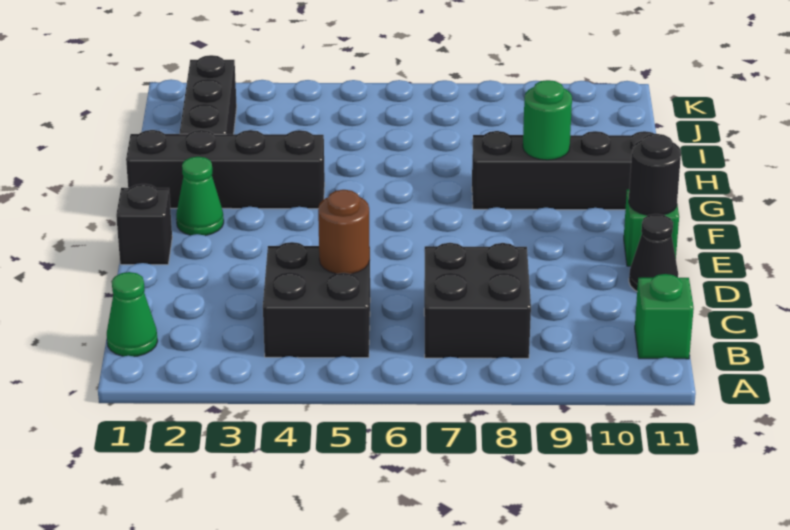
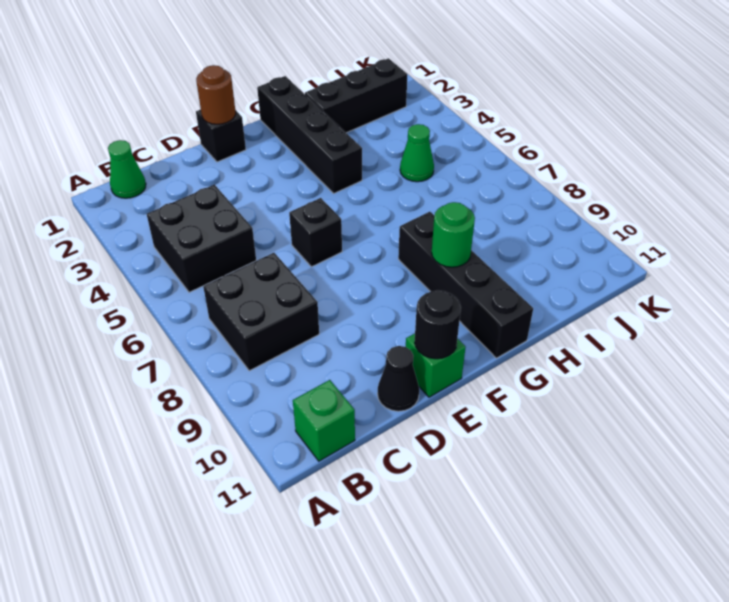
brown 1x1 round brick [318,190,370,274] -> brown 1x1 round brick moved to [196,65,236,124]
none -> black 1x1 brick [289,198,342,267]
green 1x1 cone [176,157,224,236] -> green 1x1 cone moved to [400,124,434,182]

